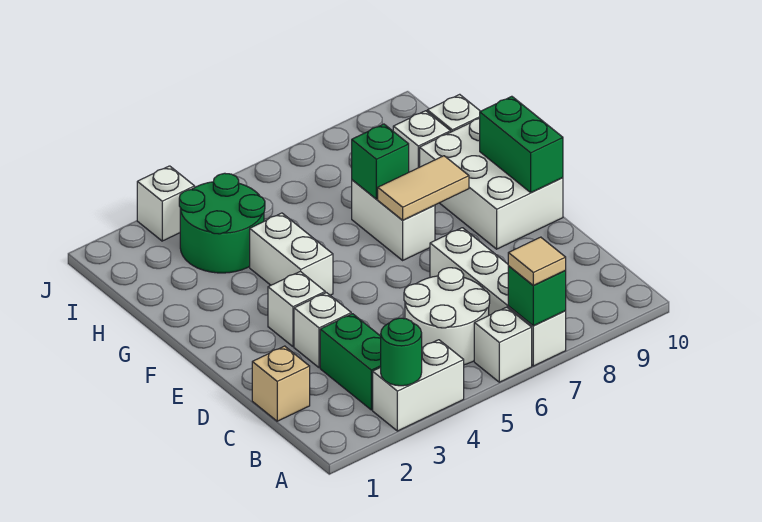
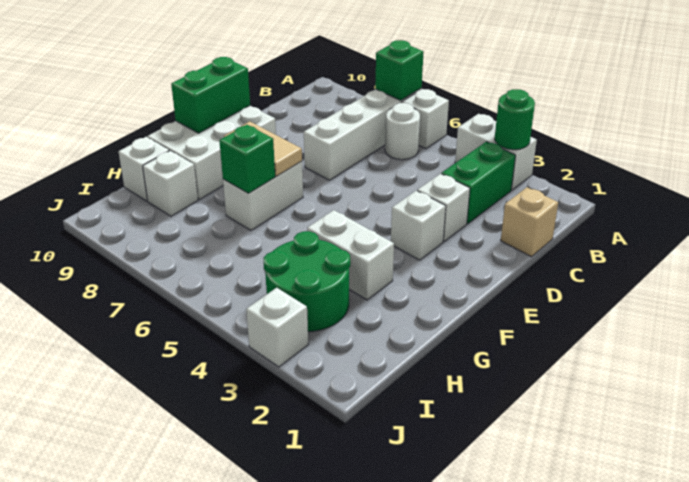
tan 1x1 tile [508,237,566,286] -> none
white 2x2 round brick [404,268,490,365] -> white 1x1 round brick [385,103,420,160]
white 1x2 brick [250,213,333,295] -> white 1x2 brick turned to [307,210,394,300]

